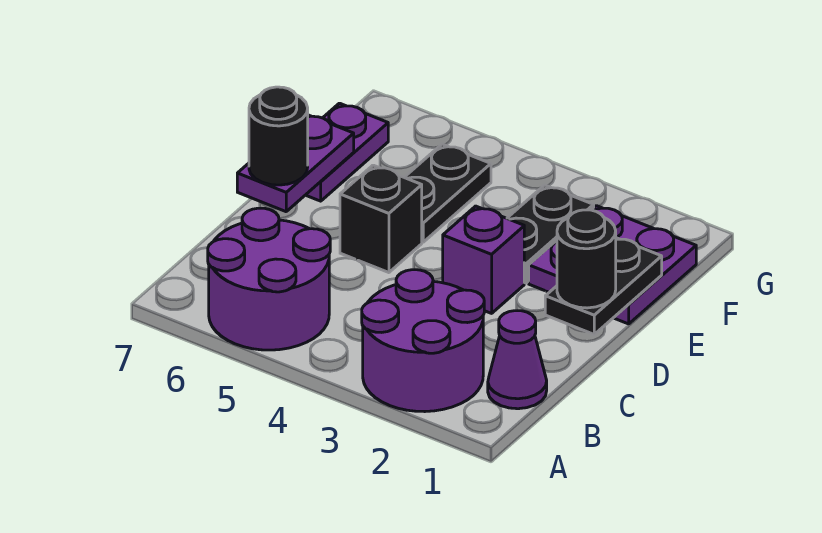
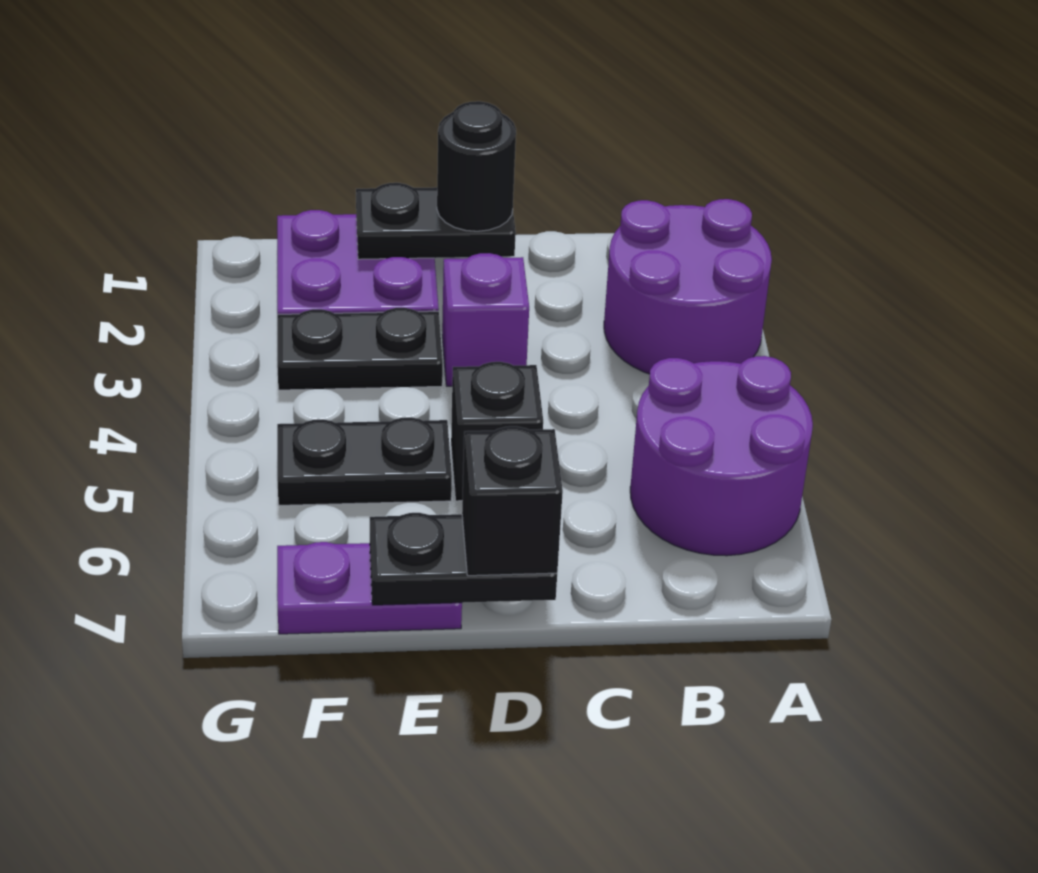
purple 1x1 cone [488,311,547,409] -> none
purple 1x2 plate [237,115,354,212] -> black 1x2 plate [370,513,557,605]
black 1x1 round brick [249,87,308,185] -> black 1x1 brick [462,426,563,576]

